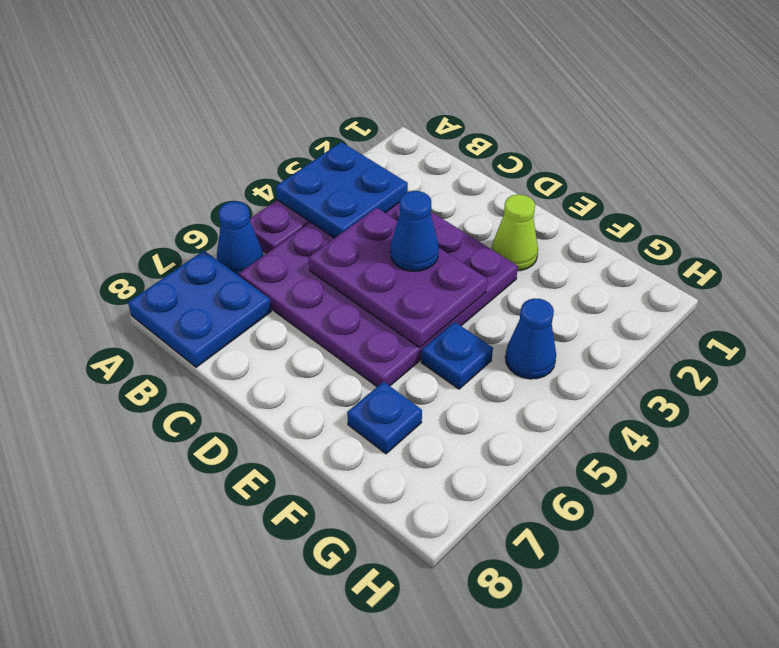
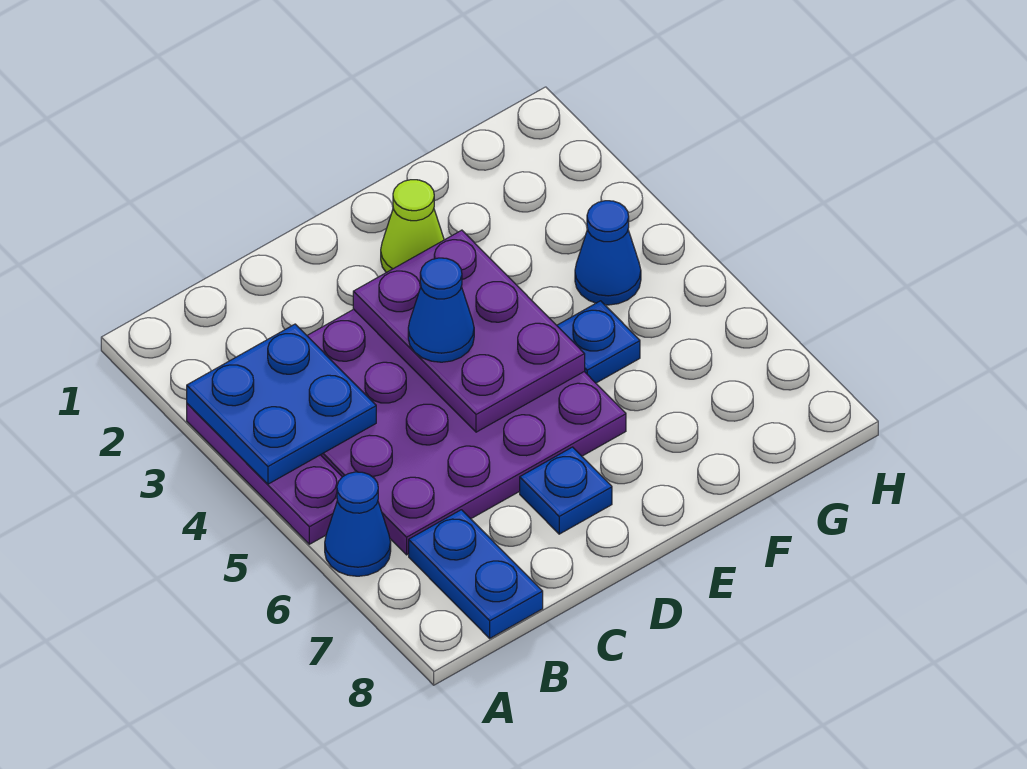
blue 2x2 plate [128,251,271,367] -> blue 1x2 plate [409,510,543,638]
purple 2x3 plate [309,208,487,347] -> purple 2x3 plate turned to [353,230,585,432]
blue 1x1 plate [347,382,422,454] -> blue 1x1 plate moved to [520,447,612,534]

